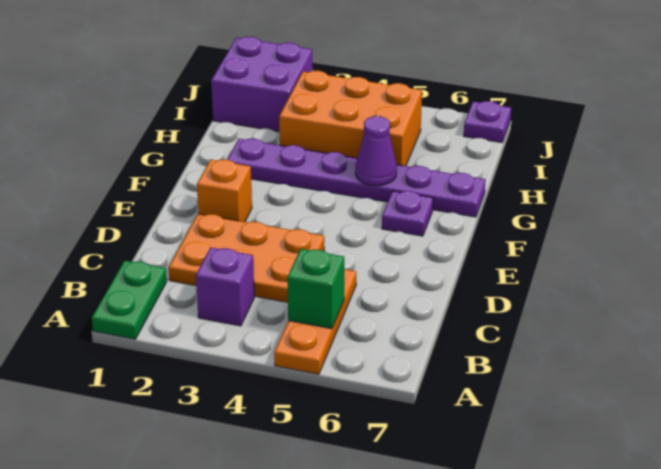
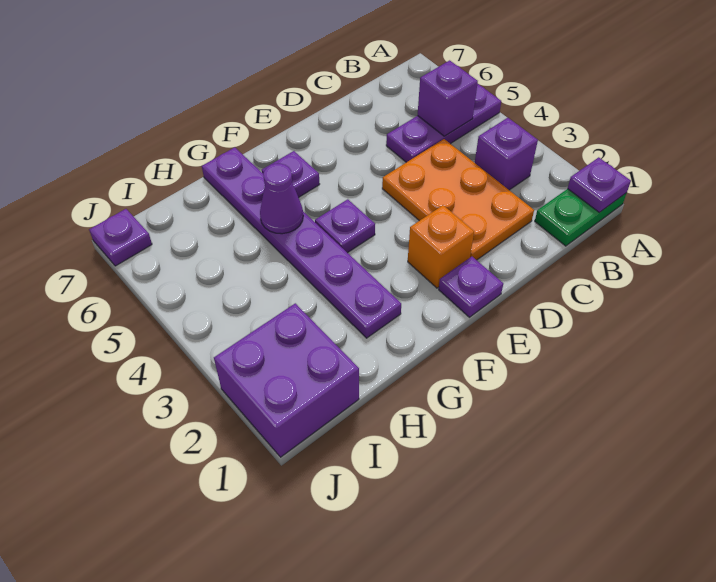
none -> purple 1x1 plate [568,157,631,212]
orange 1x3 plate [274,269,356,374] -> purple 1x3 plate [386,84,501,162]
green 1x1 brick [287,249,344,329] -> purple 1x1 brick [418,60,478,136]
none -> purple 1x1 plate [439,257,503,317]
none -> purple 1x1 plate [315,199,375,253]
orange 2x3 brick [279,71,422,166] -> none

